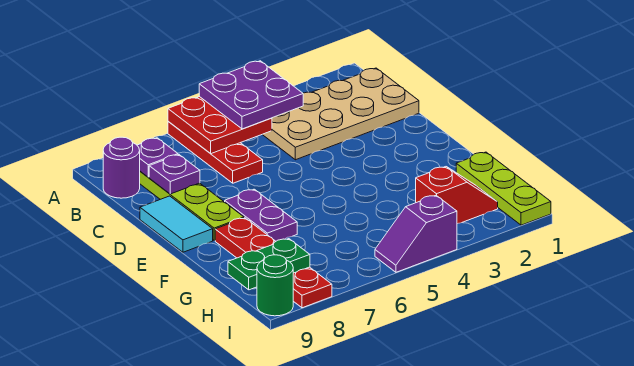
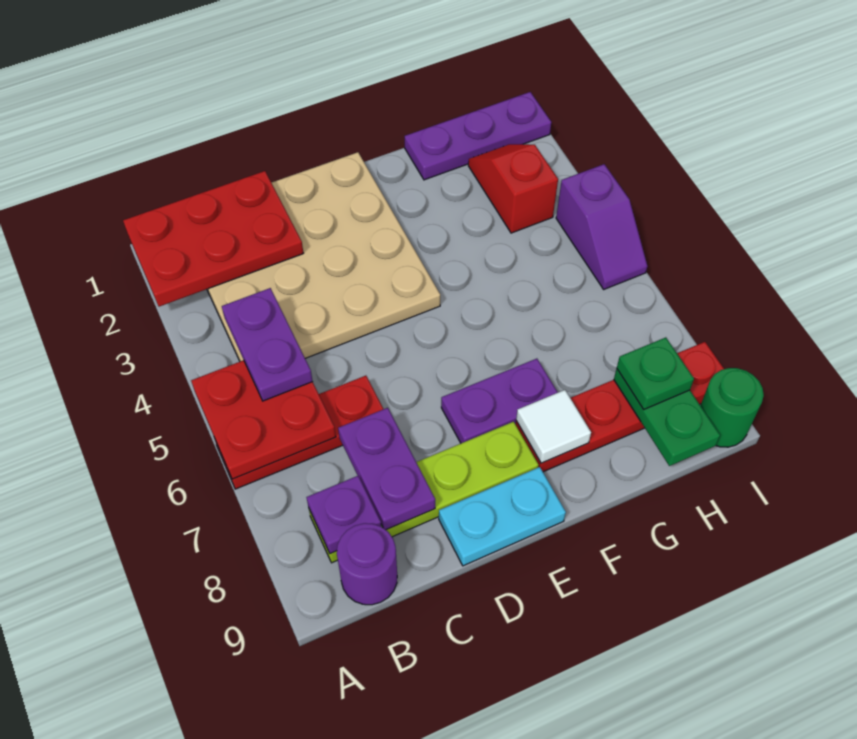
none -> red 2x3 plate [123,171,303,307]
purple 2x2 plate [199,61,303,129] -> purple 1x2 plate [222,288,313,401]
tan 2x4 plate [262,68,419,160] -> tan 4x4 plate [207,152,440,361]
purple 1x1 plate [149,155,200,194] -> purple 1x2 plate [338,408,435,530]
cyan 1x2 tile [140,196,213,252] -> cyan 1x2 plate [439,467,566,566]
none -> white 1x1 tile [516,390,591,463]
lime 1x3 plate [456,152,551,225] -> purple 1x3 plate [405,92,551,180]
none -> green 1x1 plate [617,337,694,409]

